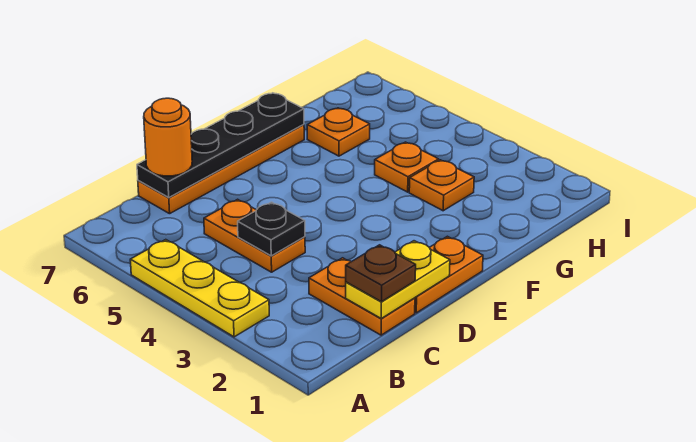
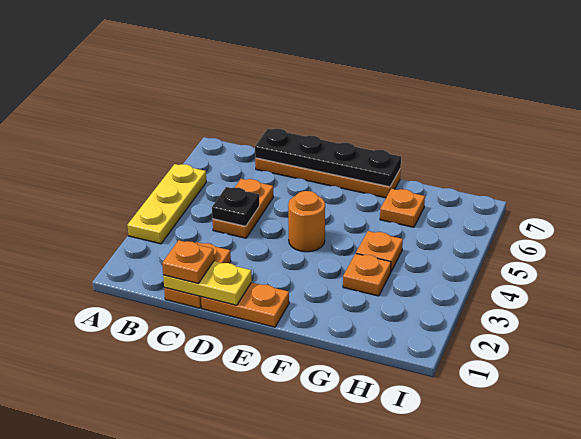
brown 1x1 plate [346,245,416,302] -> orange 1x1 plate [162,240,214,284]
orange 1x1 round brick [144,98,192,176] -> orange 1x1 round brick moved to [288,191,325,252]

